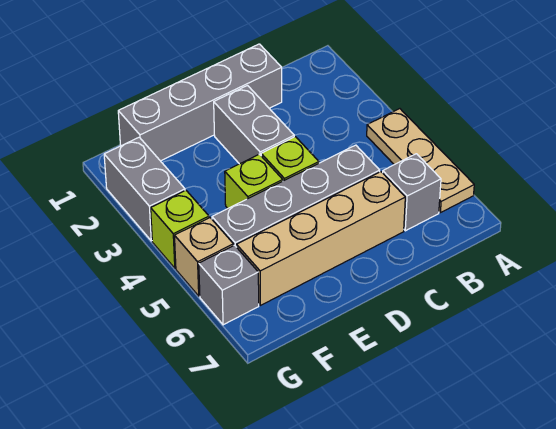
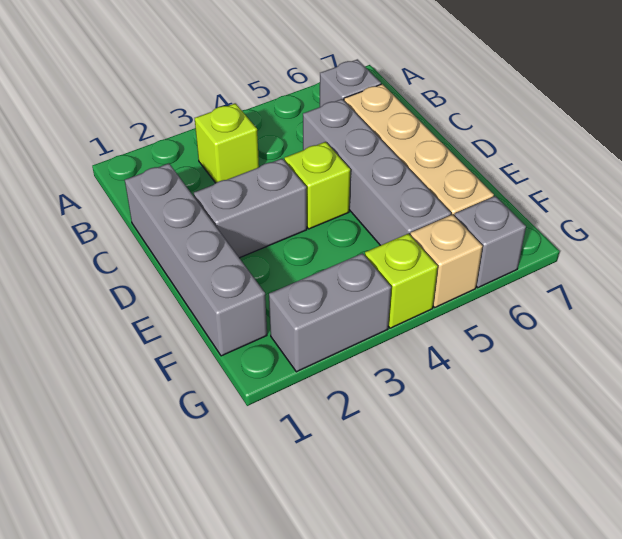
tan 1x3 plate [367,109,474,213] -> none
lime 1x1 brick [225,154,283,208] -> lime 1x1 brick moved to [195,103,259,183]

